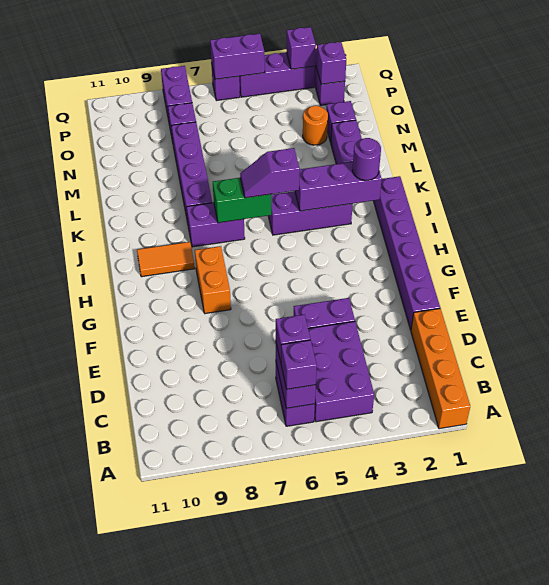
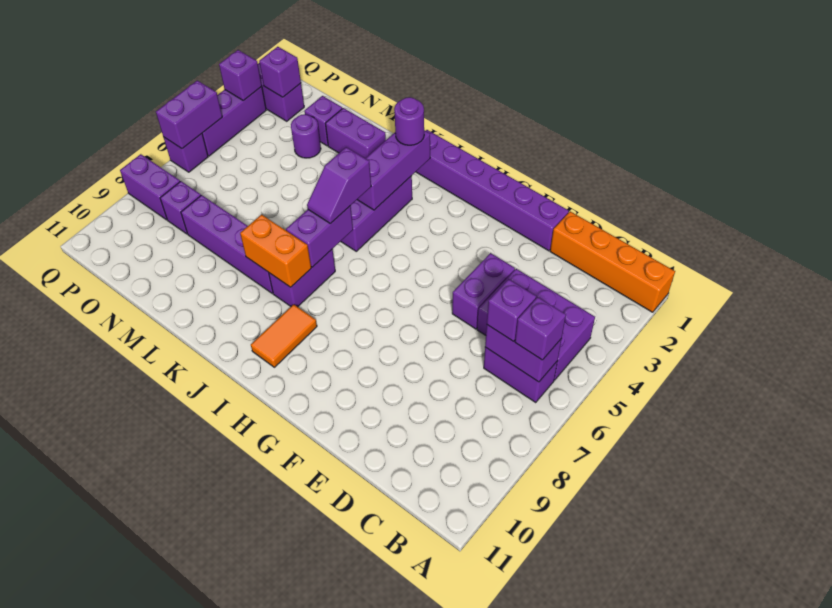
orange 1x2 brick [195,246,231,314] -> orange 1x2 brick moved to [240,214,311,287]
green 1x2 brick [213,178,271,223] -> purple 1x2 brick [286,206,353,267]
orange 1x1 round brick [303,106,328,145] -> purple 1x1 round brick [291,114,321,158]

